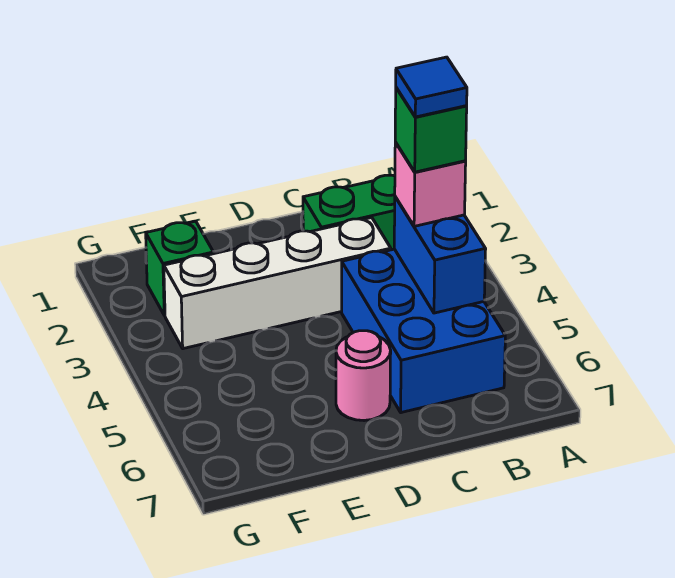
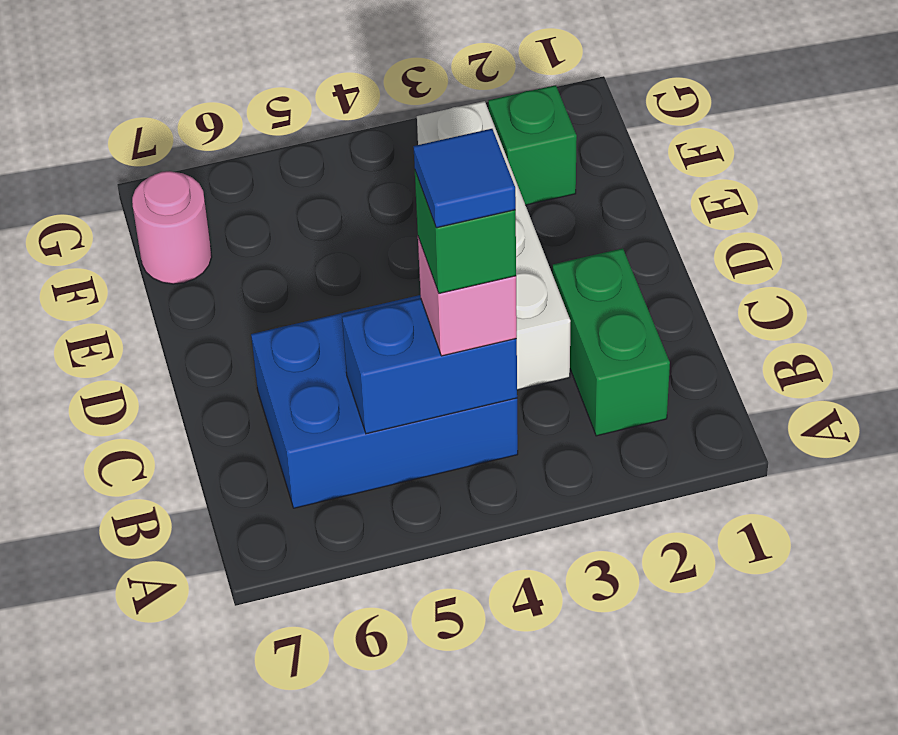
pink 1x1 round brick [336,331,391,421] -> pink 1x1 round brick moved to [132,171,212,284]

